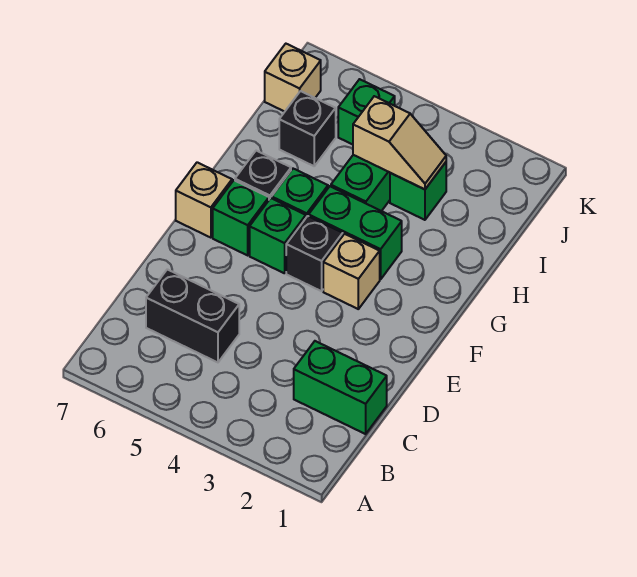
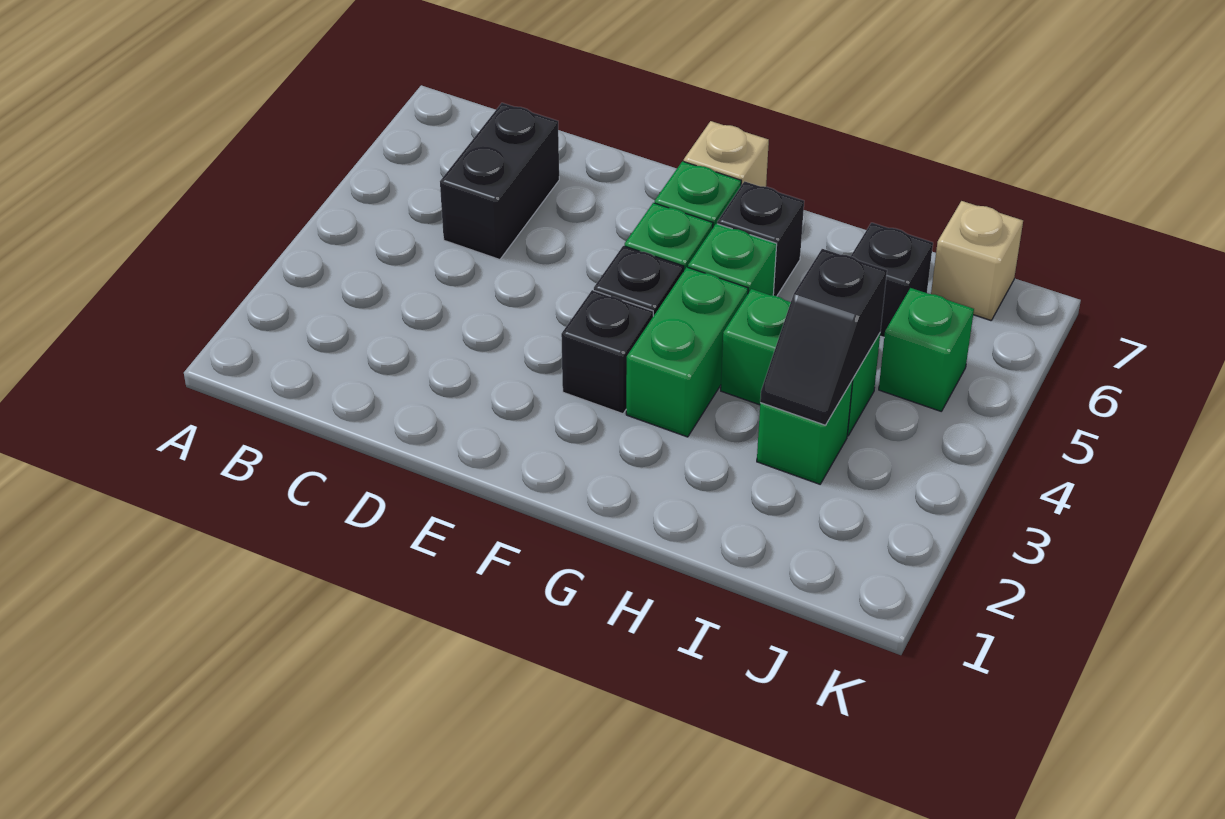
green 1x2 brick [294,341,387,434] -> none
tan 1x1 brick [323,234,380,309] -> black 1x1 brick [561,290,653,414]
tan 1x2 slope [353,96,446,189] -> black 1x2 slope [760,249,887,425]

